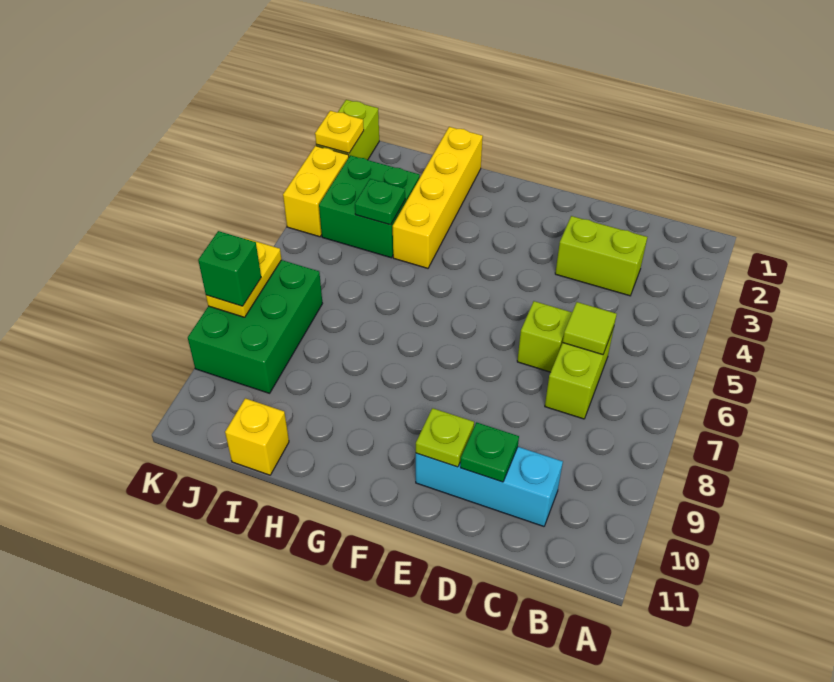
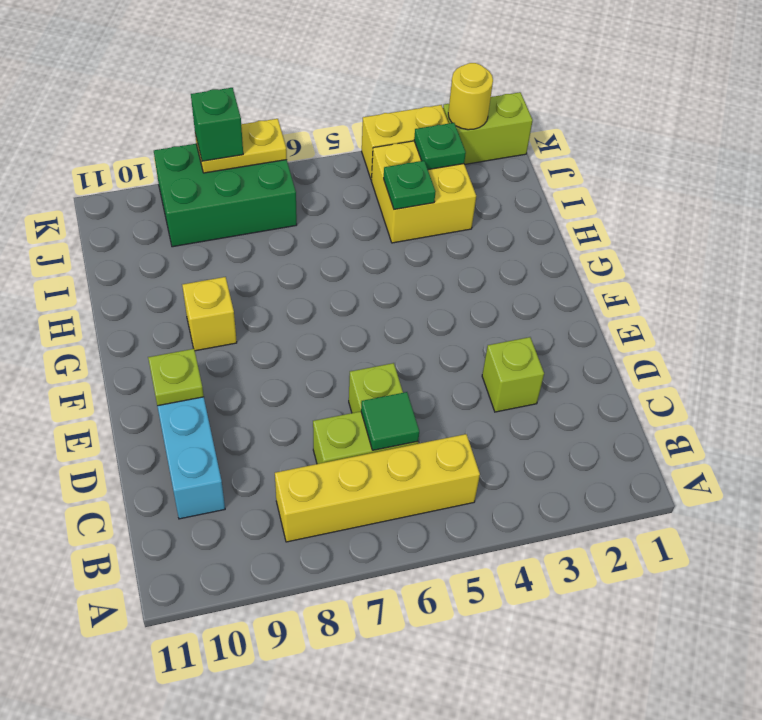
lime 1x2 brick [555,216,647,296] -> lime 1x1 brick [482,337,544,412]
lime 1x1 tile [563,302,617,355] -> green 1x1 tile [361,392,419,450]
green 1x1 plate [460,422,519,482] -> green 1x1 plate moved to [414,123,466,170]
yellow 1x4 brick [393,127,483,268] -> yellow 1x4 brick moved to [275,434,480,542]
green 2x2 brick [319,155,420,258] -> yellow 2x2 brick [371,141,476,243]
yellow 1x1 brick [225,398,289,475] -> yellow 1x1 brick moved to [182,277,237,351]
yellow 1x1 plate [315,111,364,153] -> yellow 1x1 round brick [448,63,493,130]

